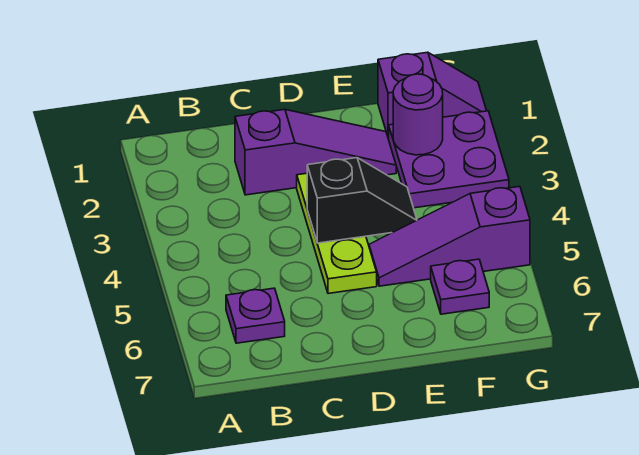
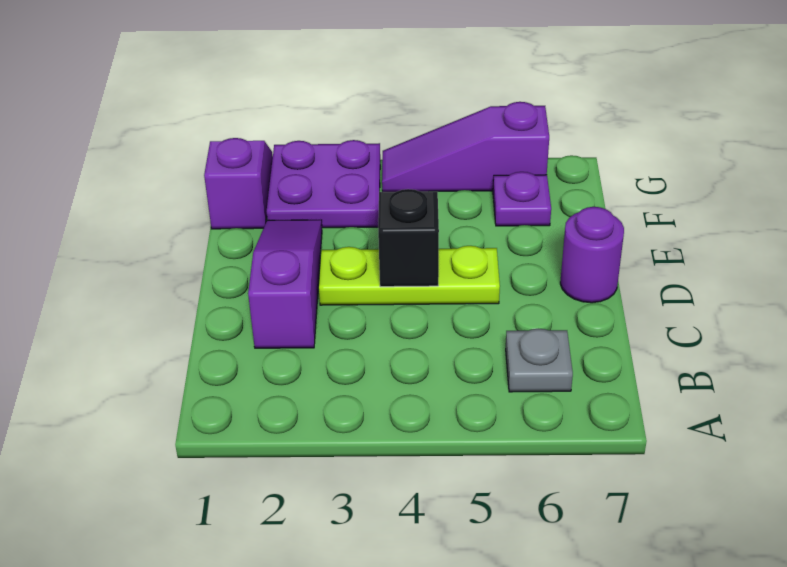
purple 1x1 plate [226,288,285,343] -> grey 1x1 plate [506,329,573,392]
purple 1x3 slope [369,186,530,286] -> purple 1x3 slope turned to [382,102,549,192]
purple 1x1 round brick [393,74,443,155] -> purple 1x1 round brick moved to [560,207,624,303]

